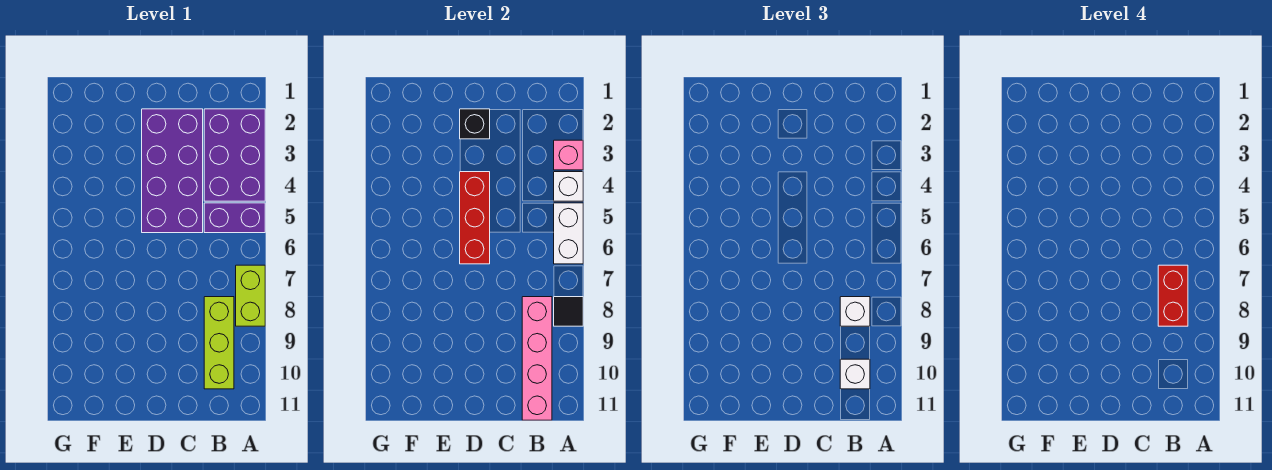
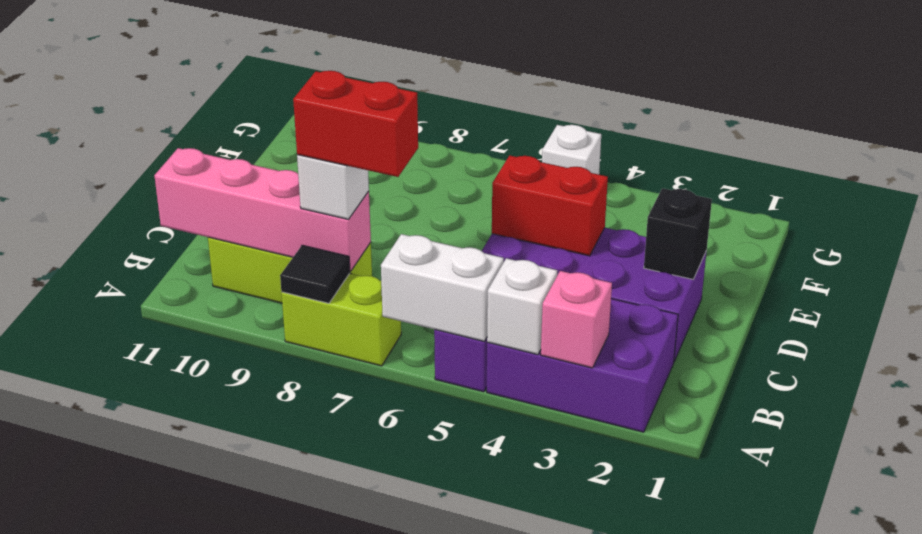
white 1x1 brick [840,359,870,389] -> white 1x1 brick moved to [542,125,601,174]
red 1x3 brick [460,172,490,264] -> red 1x2 brick [492,155,608,256]

